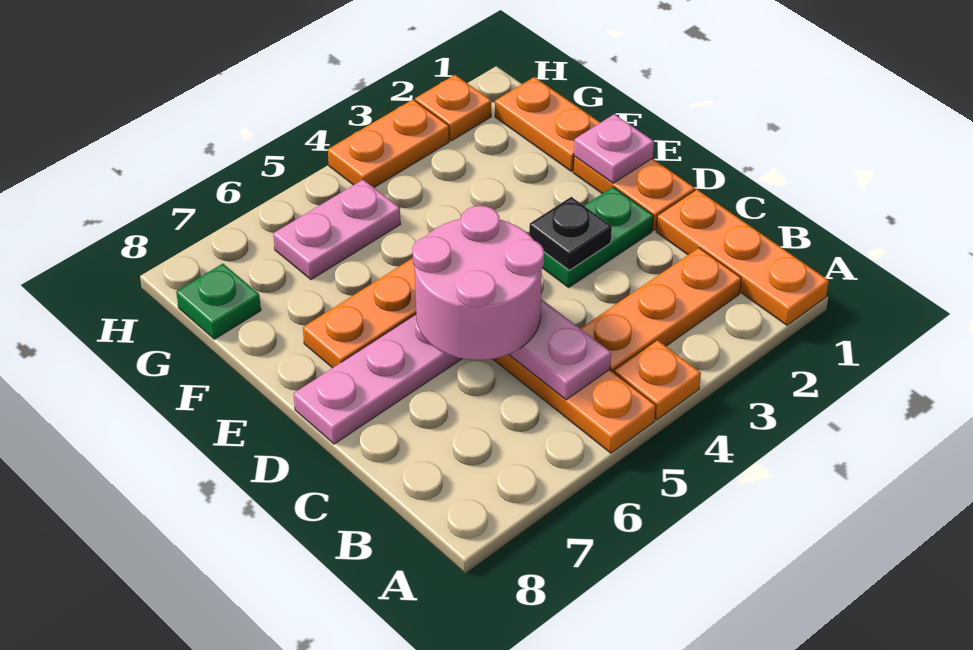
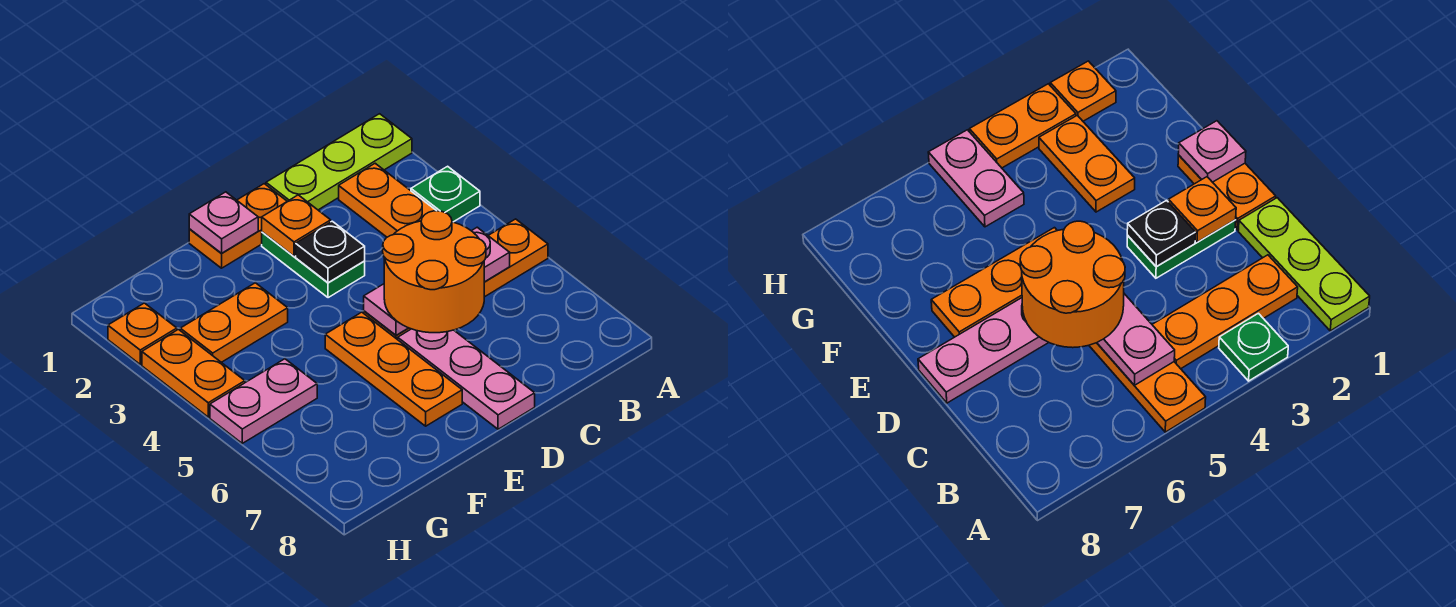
orange 1x3 plate [656,190,829,325] -> lime 1x3 plate [266,114,412,210]
orange 1x1 plate [614,340,701,420] -> orange 1x1 plate moved to [262,195,331,256]
pink 2x2 round brick [412,206,544,360] -> orange 2x2 round brick [383,211,486,333]
orange 1x2 plate [495,77,600,172] -> orange 1x2 plate moved to [180,283,288,362]
pink 1x2 plate [273,180,400,280] -> pink 1x2 plate turned to [210,359,317,443]
green 1x1 plate [176,264,261,339] -> green 1x1 plate moved to [411,166,480,222]

